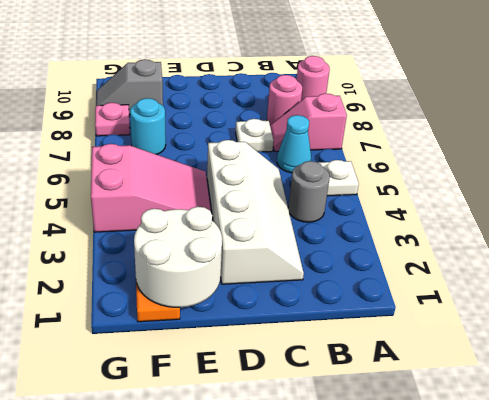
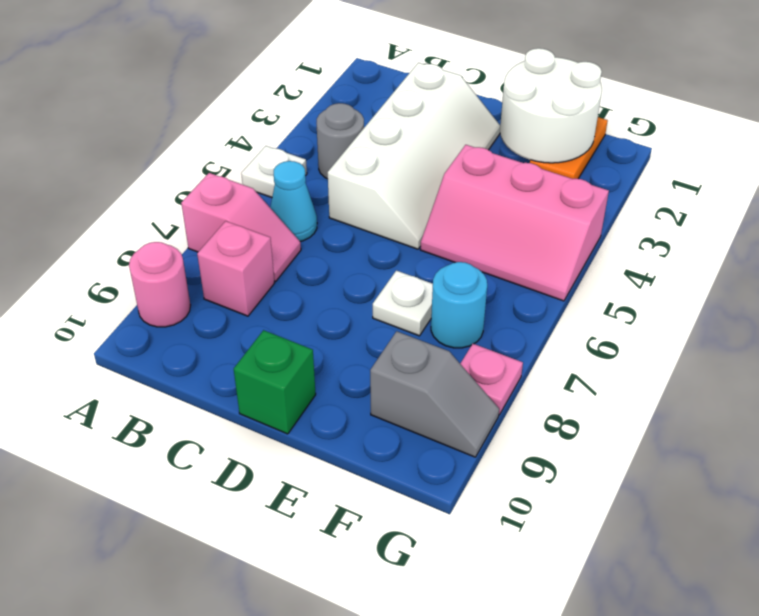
pink 1x1 round brick [267,75,302,125] -> pink 1x1 brick [197,221,274,316]
white 2x4 slope [207,140,304,284] -> white 2x4 slope turned to [328,63,500,249]
white 1x1 plate [235,119,274,152] -> white 1x1 plate moved to [373,271,433,336]
none -> green 1x1 brick [234,330,316,434]
pink 2x3 slope [91,144,211,232] -> pink 2x3 slope turned to [420,145,609,301]

